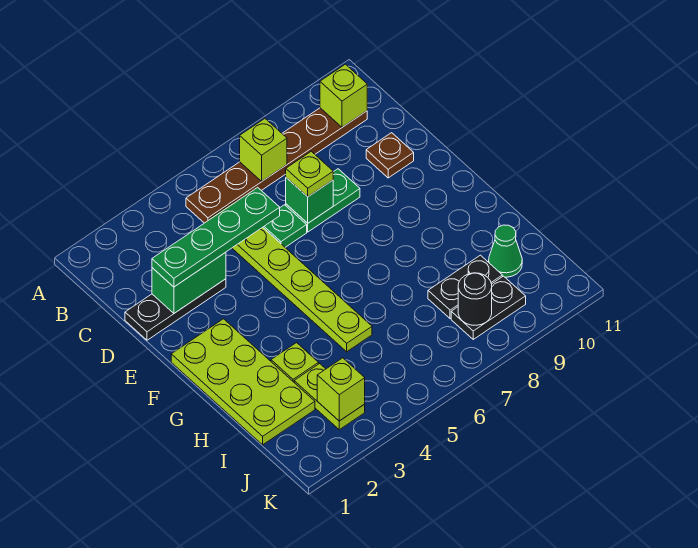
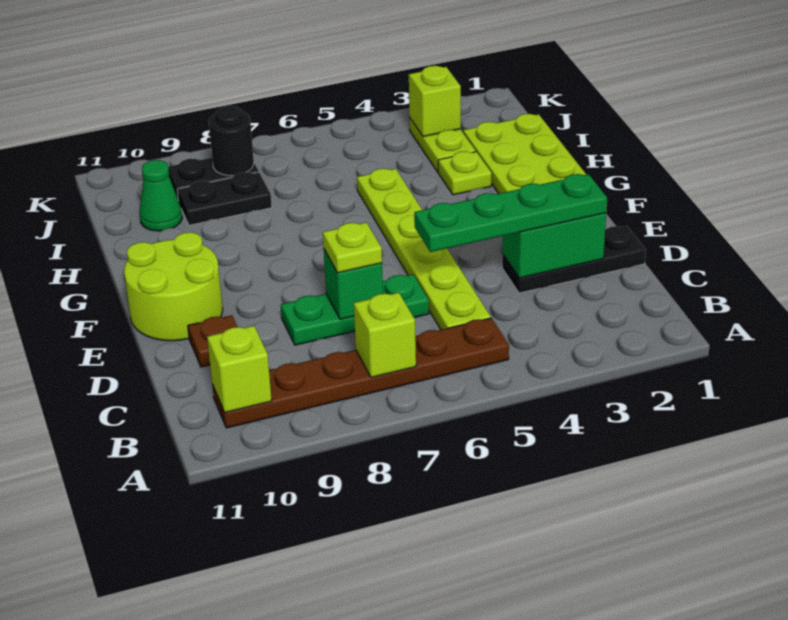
none -> lime 2x2 round brick [124,232,223,341]

